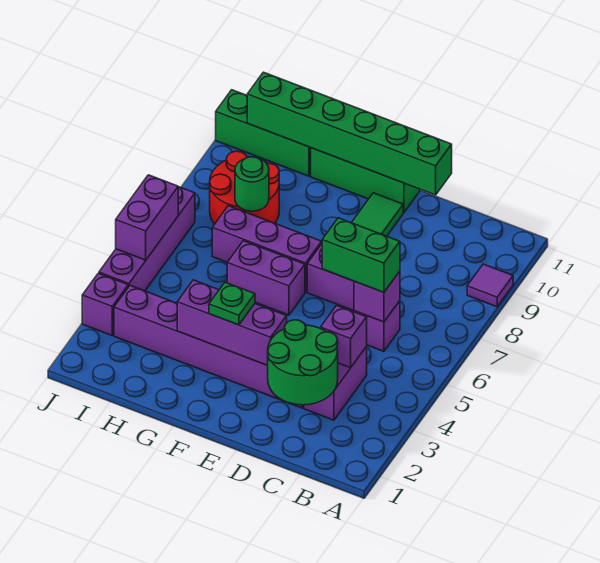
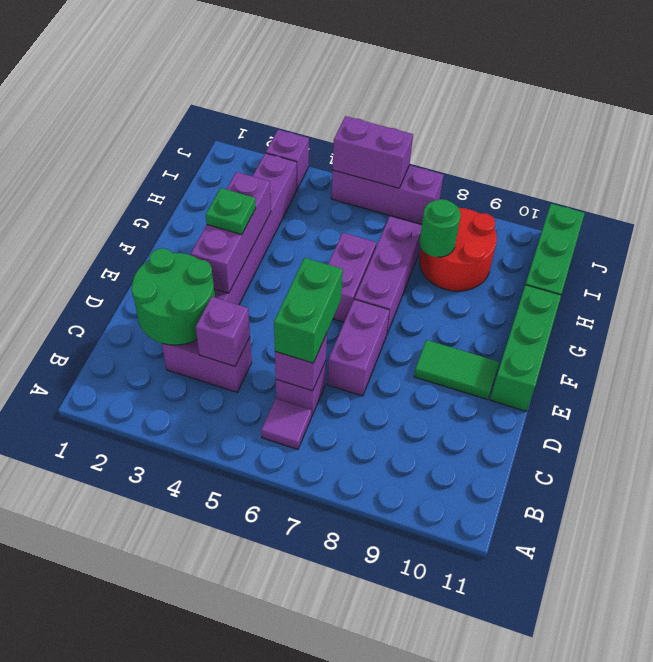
purple 1x1 tile [467,264,513,307] -> purple 1x1 tile moved to [261,399,312,449]
green 1x6 brick [247,72,452,195] -> none
purple 1x4 brick [99,187,195,291] -> purple 1x3 brick [331,165,443,224]

